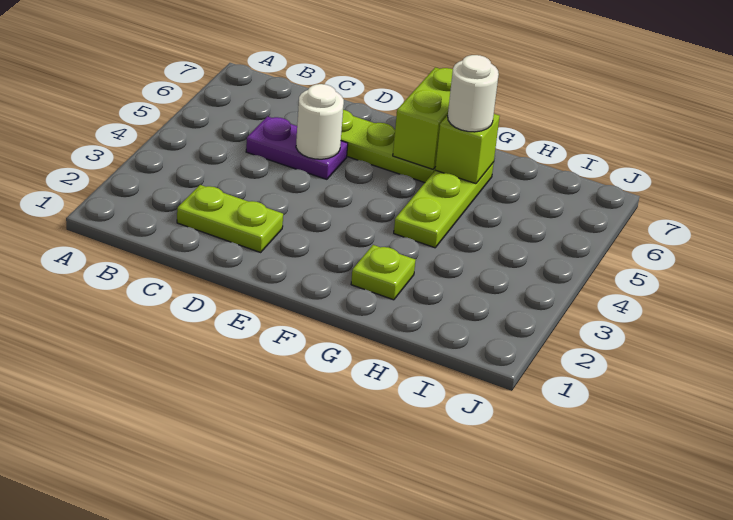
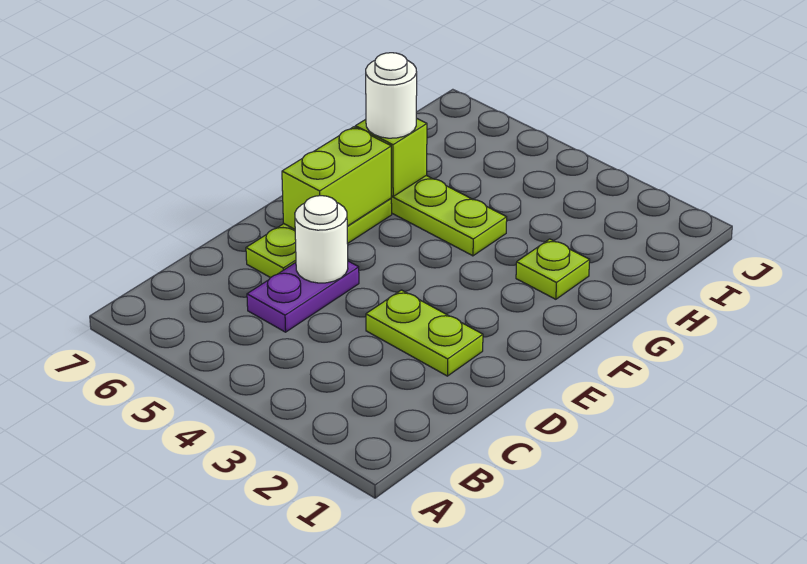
lime 1x2 plate [177,185,283,252] -> lime 1x2 plate turned to [366,290,483,376]
lime 1x2 brick [393,67,453,169] -> lime 1x2 brick turned to [282,127,391,229]

